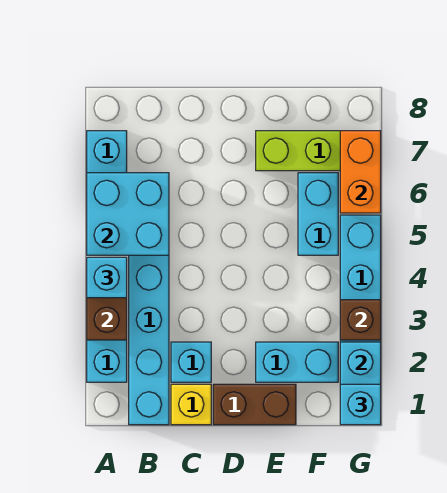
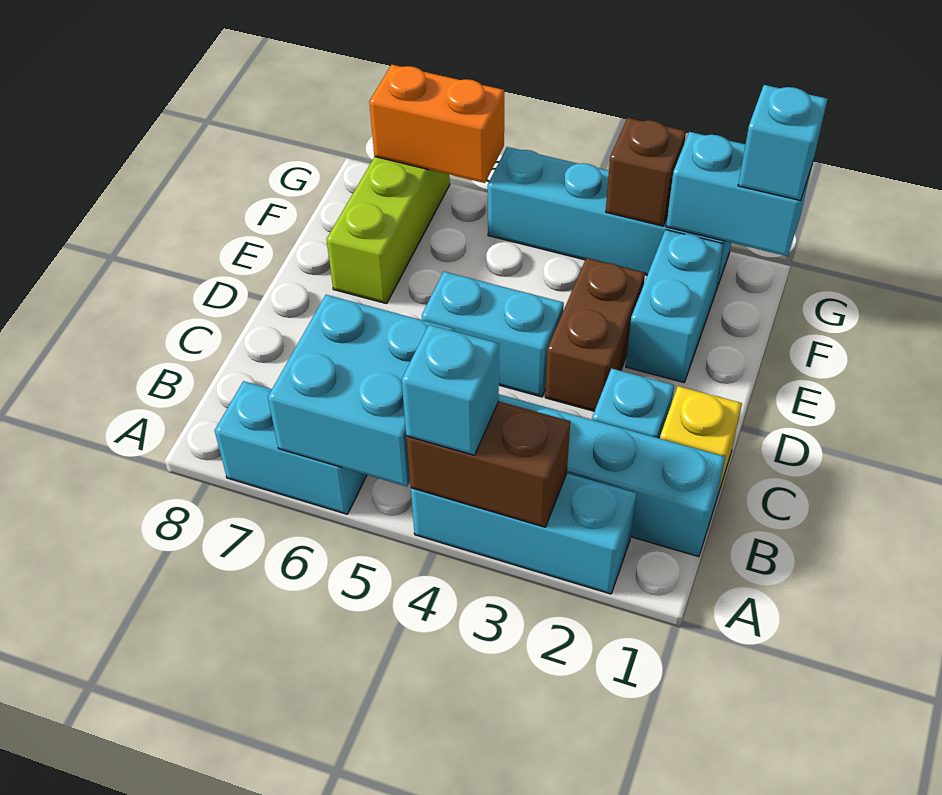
brown 1x2 brick [213,384,296,425] -> brown 1x2 brick moved to [545,258,645,411]
cyan 1x2 brick [298,173,338,255] -> cyan 1x2 brick moved to [422,272,564,397]

